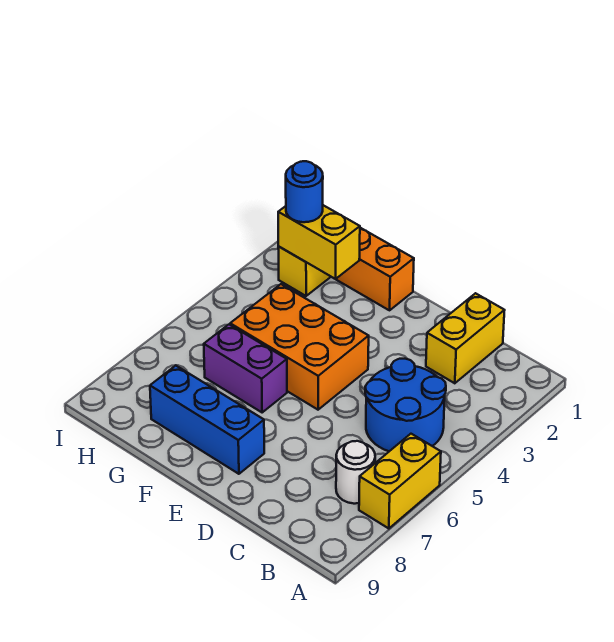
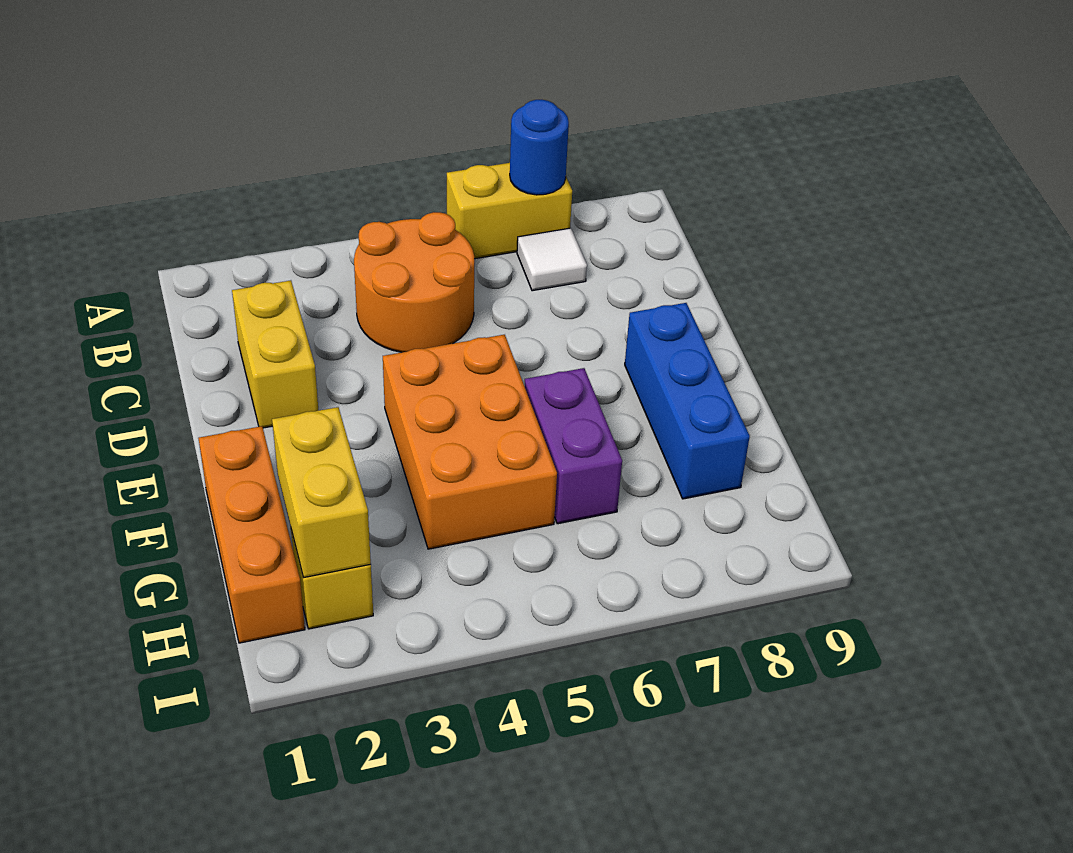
blue 2x2 round brick [365,359,446,451] -> orange 2x2 round brick [354,212,474,352]
white 1x1 round brick [336,441,375,504] -> white 1x1 tile [517,228,587,291]
yellow 1x2 brick [426,293,505,383] -> yellow 1x2 brick turned to [232,280,319,428]
blue 1x1 round brick [286,161,323,222] -> blue 1x1 round brick moved to [510,100,569,195]

